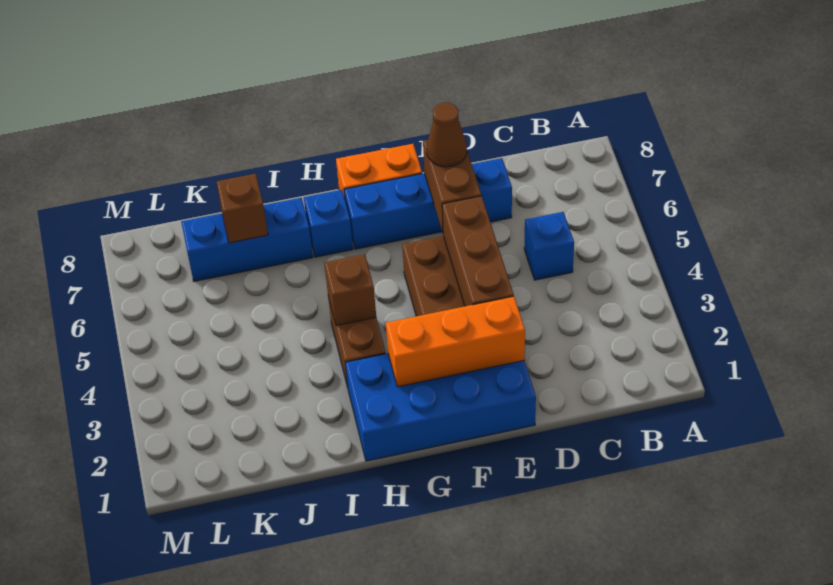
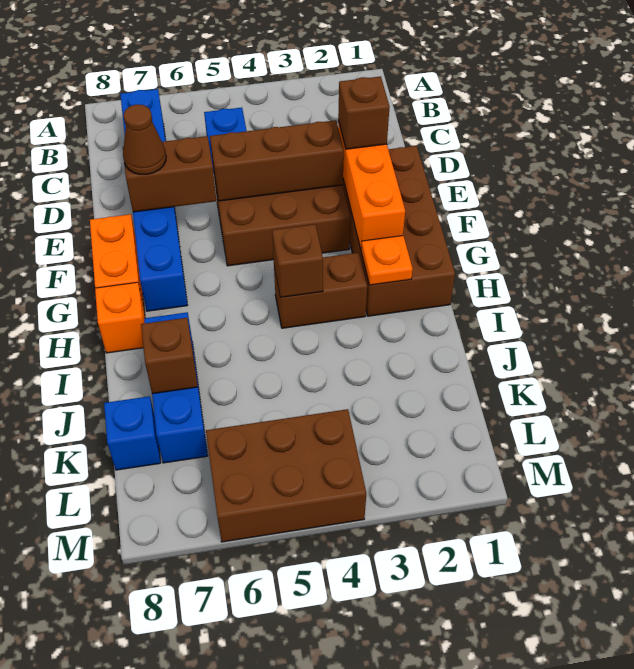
blue 1x4 brick [344,158,512,249] -> blue 1x6 brick [120,89,187,311]
blue 2x4 brick [345,354,536,461] -> brown 2x4 brick [343,146,455,316]
none -> brown 1x1 brick [338,76,390,149]
none -> orange 1x1 plate [361,236,413,285]
blue 1x1 brick [304,190,353,257] -> blue 1x1 brick moved to [104,396,161,470]
none -> orange 1x1 brick [95,282,145,353]
none -> brown 2x3 brick [206,409,366,542]

